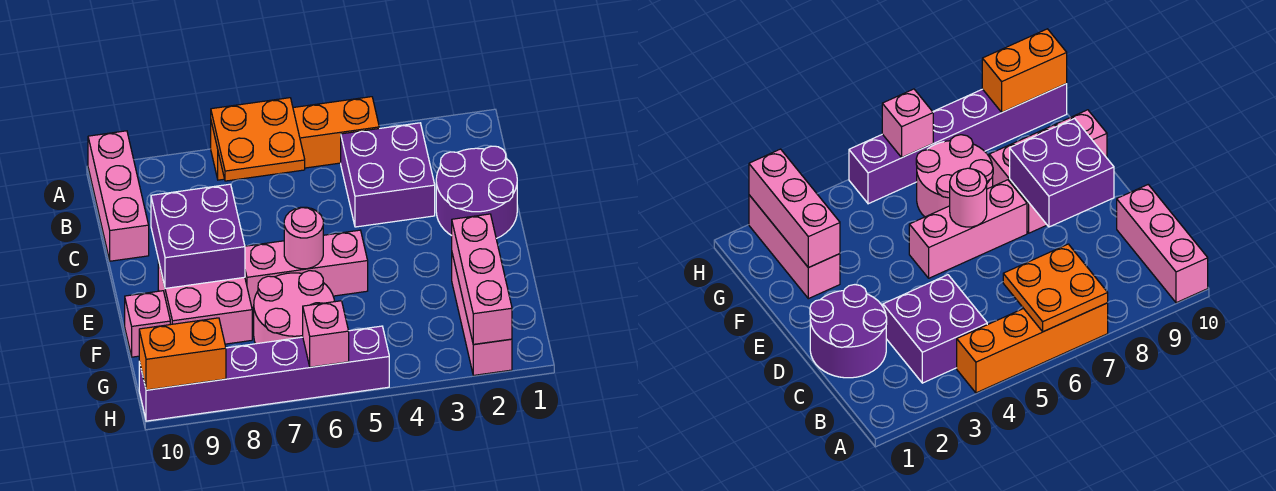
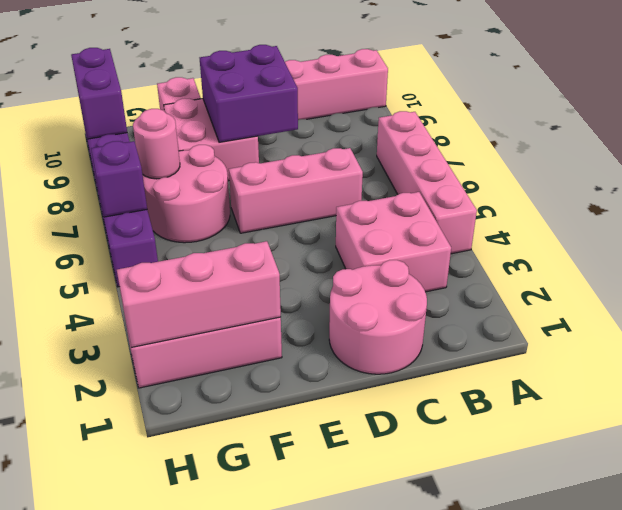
orange 1x4 brick [211,97,379,180] -> pink 1x4 brick [377,111,477,254]
orange 2x2 plate [211,98,305,181] -> none
purple 2x2 brick [341,123,435,227] -> pink 2x2 brick [336,192,451,292]
purple 2x2 round brick [436,146,517,239] -> pink 2x2 round brick [329,260,427,374]
pink 1x3 brick [245,230,368,307] -> pink 1x3 brick turned to [229,148,363,233]
pink 1x1 round brick [284,207,323,269] -> pink 1x1 round brick moved to [133,109,180,179]
pink 1x1 brick [303,301,349,367] -> purple 1x1 brick [91,141,147,217]
orange 1x2 brick [139,318,226,390] -> purple 1x2 brick [71,48,127,139]

